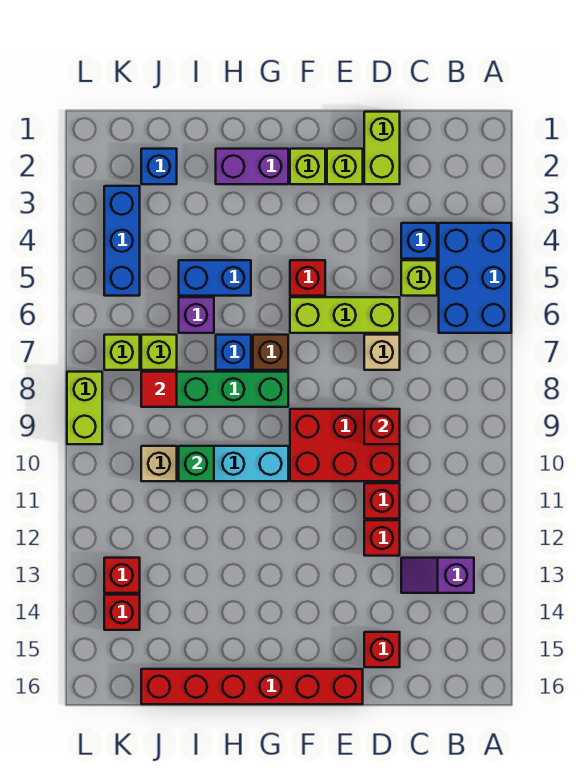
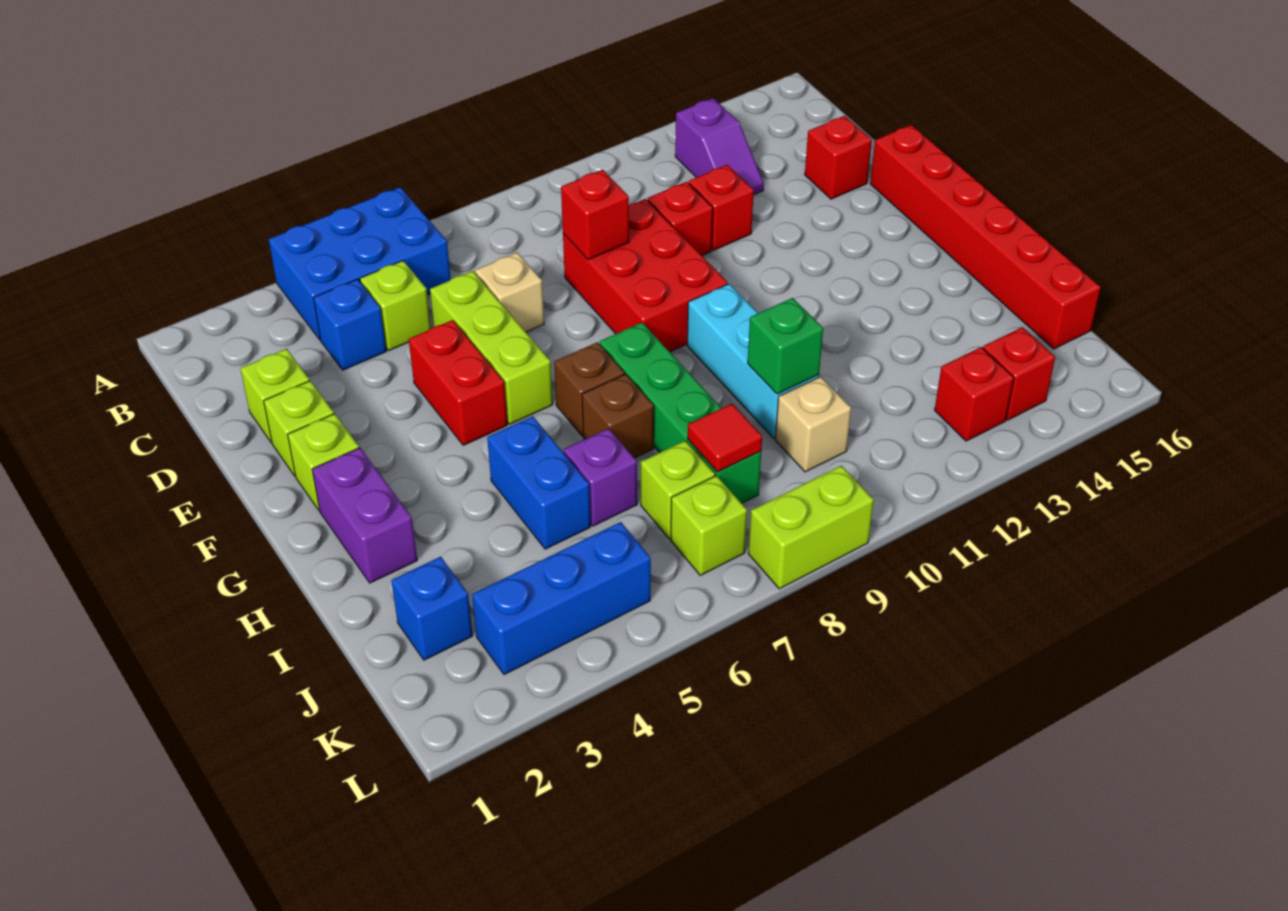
lime 1x2 brick [364,112,400,184] -> lime 1x1 brick [241,349,310,443]
red 1x1 brick [290,260,325,296] -> red 1x2 brick [409,320,507,445]
blue 1x1 brick [216,335,251,370] -> brown 1x1 brick [582,374,654,458]

